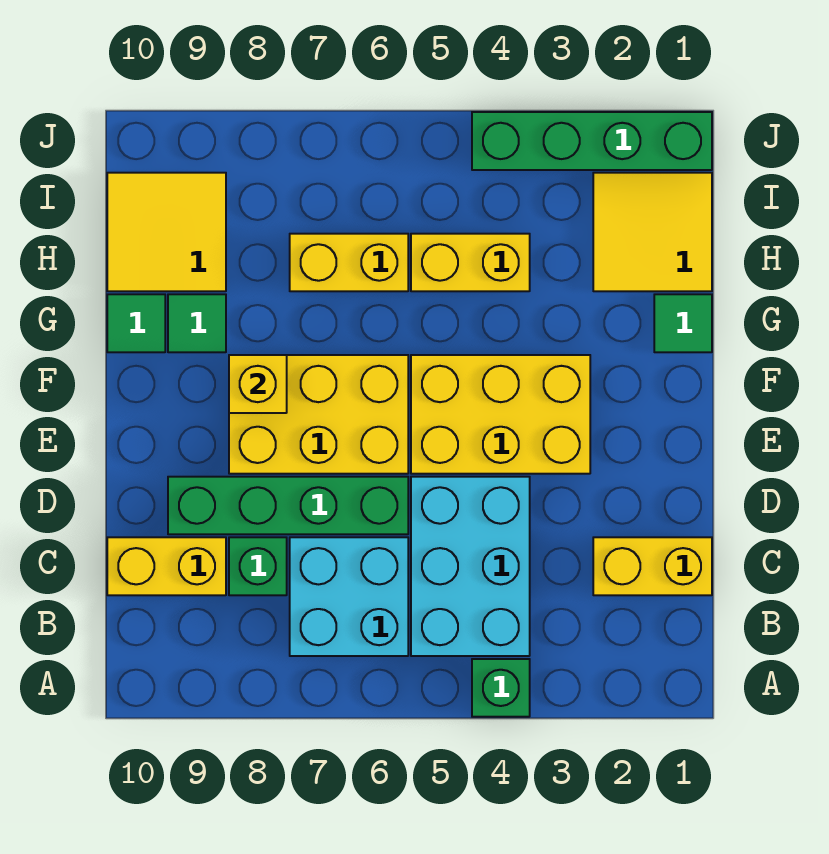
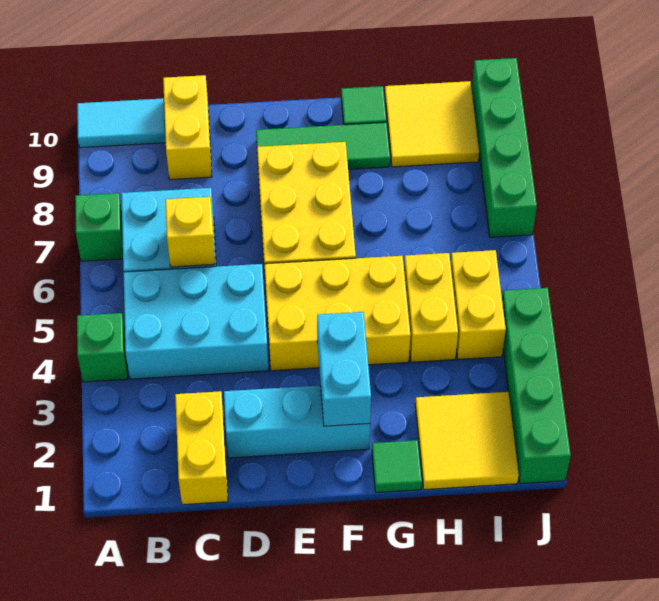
none -> cyan 1x2 tile [77,98,166,148]
green 1x1 brick [229,537,287,595] -> green 1x1 brick moved to [75,193,123,261]
none -> cyan 1x3 brick [224,385,370,458]
green 1x4 brick [168,477,408,534] -> green 1x4 brick moved to [472,58,537,237]
yellow 2x3 brick [411,355,590,474] -> yellow 2x3 brick turned to [264,256,411,371]
none -> cyan 1x2 brick [317,312,371,426]
yellow 1x1 brick [229,355,287,413] -> yellow 1x1 brick moved to [165,197,215,267]
green 1x1 tile [168,294,226,352] -> green 1x3 tile [256,122,390,169]
yellow 1x2 brick [290,234,408,291] -> yellow 1x2 brick moved to [451,250,506,359]

